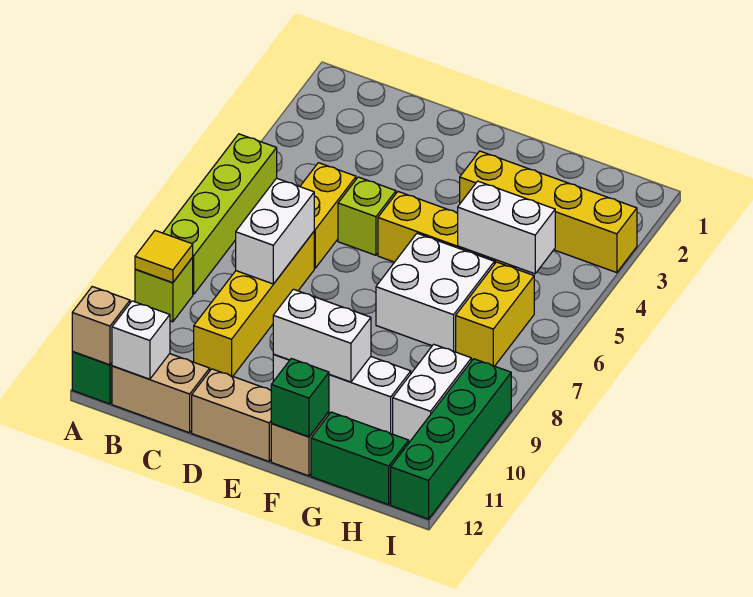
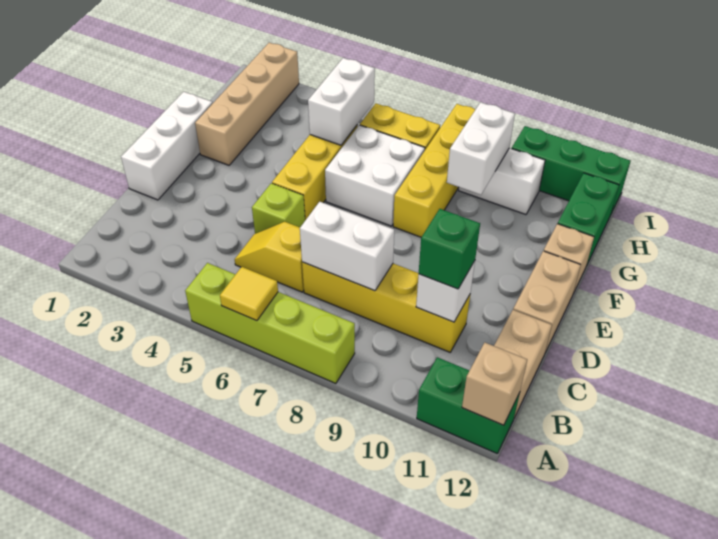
lime 1x1 brick [135,258,193,322] -> none
yellow 1x1 tile [135,231,193,283] -> yellow 1x1 tile moved to [220,267,278,321]
white 1x1 brick [112,301,170,379] -> white 1x1 brick moved to [416,261,475,322]
yellow 1x2 brick [300,163,356,268] -> yellow 1x2 slope [235,222,304,292]
white 1x3 brick [273,354,411,434] -> white 1x3 brick moved to [121,92,213,200]
white 1x2 brick [273,289,371,382] -> white 1x2 brick moved to [447,102,515,195]
none -> tan 1x4 brick [195,43,299,165]
yellow 1x4 brick [460,151,637,273] -> yellow 1x4 brick moved to [393,104,475,237]
green 1x1 brick [271,359,329,437] -> green 1x1 brick moved to [419,209,480,289]
green 1x4 brick [391,359,511,519] -> green 1x3 brick [512,126,630,213]

